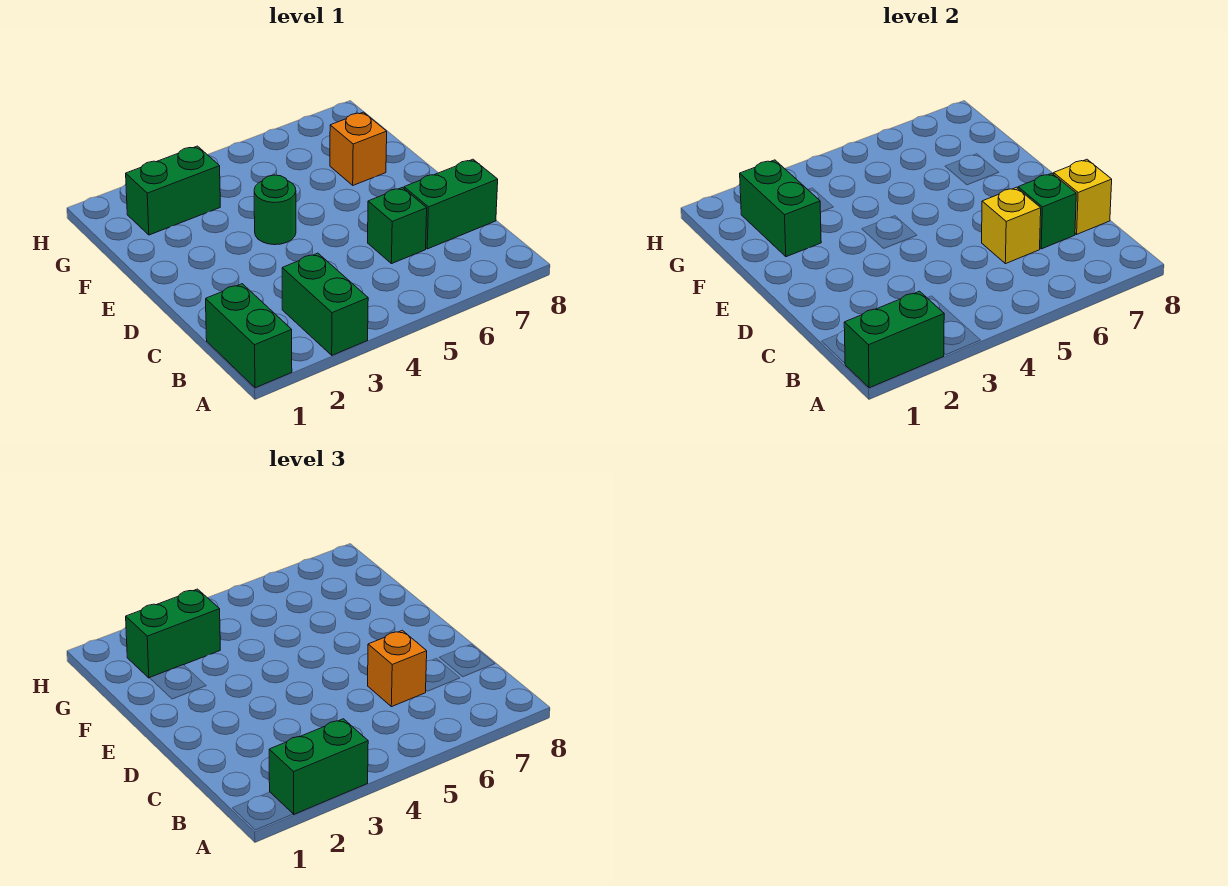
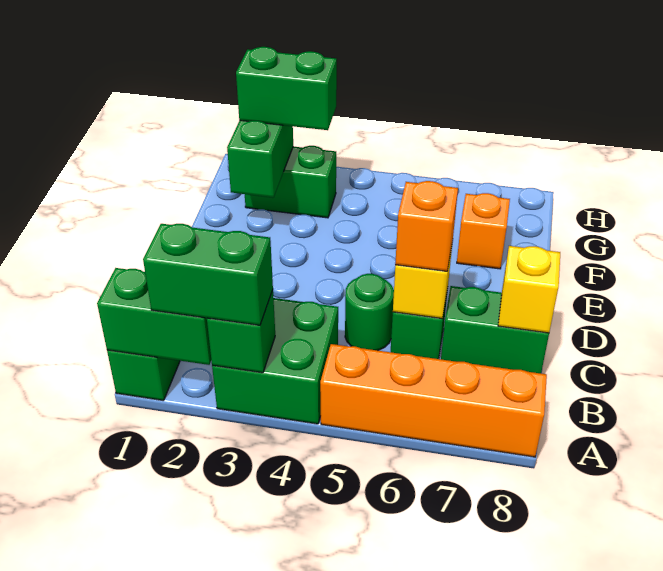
green 1x2 brick [282,253,368,355] -> green 2x2 brick [212,298,338,424]
none -> orange 1x4 brick [320,344,547,457]
green 1x1 brick [1018,173,1076,249] -> green 1x1 brick moved to [207,290,275,373]
green 1x1 round brick [254,175,296,245] -> green 1x1 round brick moved to [345,274,394,351]

